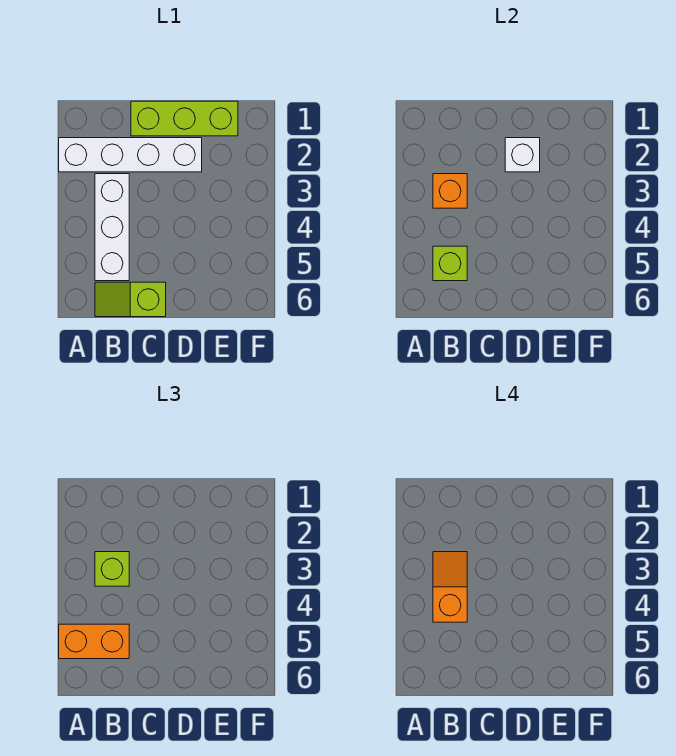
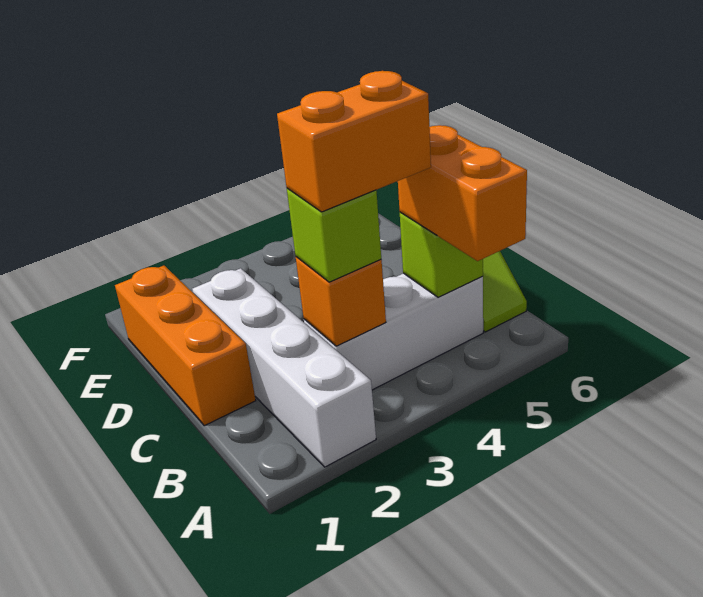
orange 1x2 slope [433,552,467,622] -> orange 1x2 brick [277,71,431,212]
lime 1x3 brick [131,101,238,136] -> orange 1x3 brick [115,266,256,426]
white 1x1 brick [505,138,540,172] -> none

